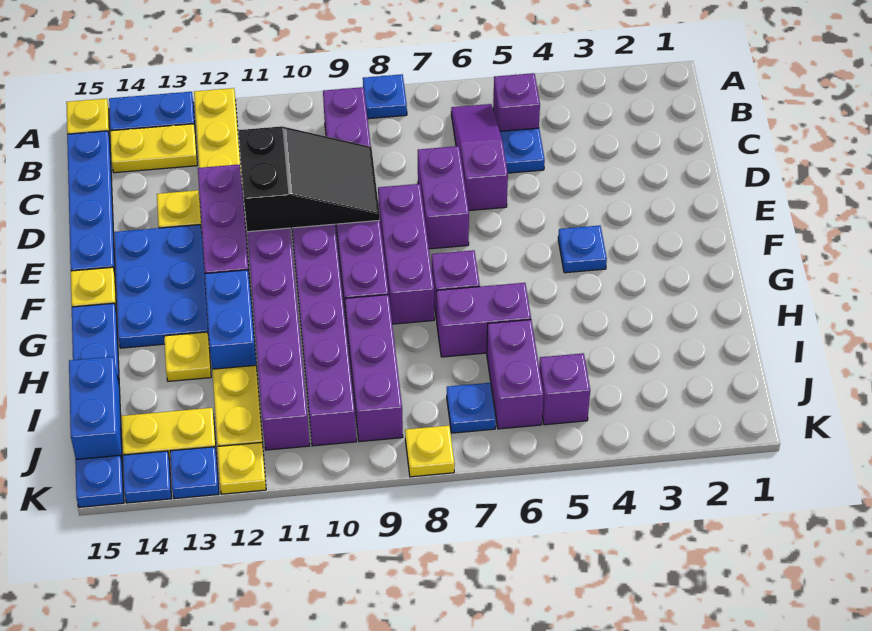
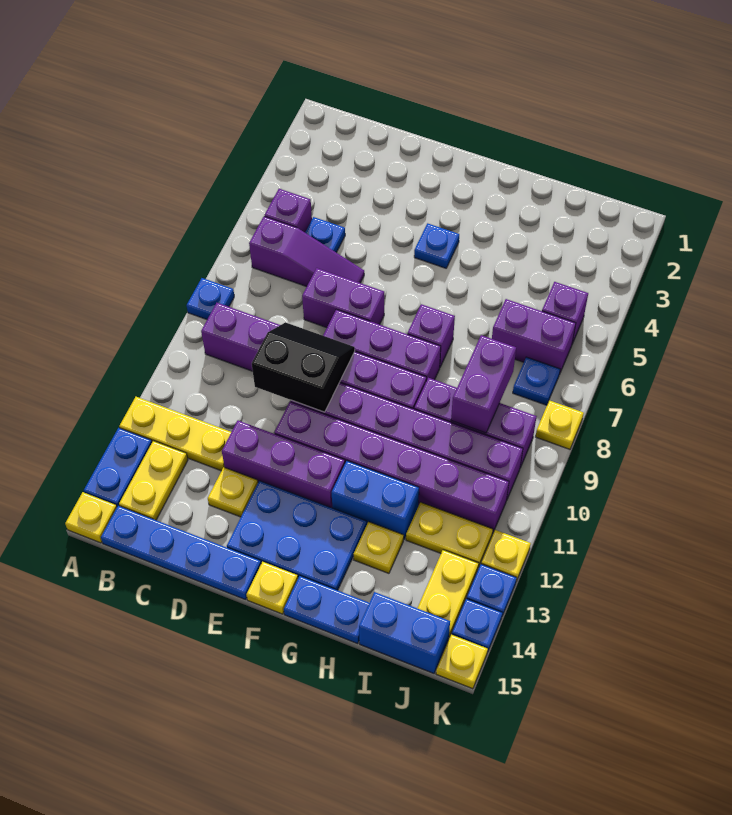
purple 1x3 slope [451,104,508,211] -> purple 1x3 slope turned to [249,216,364,287]
black 2x3 slope [238,126,380,232] -> black 2x2 slope [252,322,355,412]
purple 1x2 brick [437,283,531,357] -> purple 1x2 brick moved to [451,335,516,433]
blue 1x1 plate [75,455,124,507] -> yellow 1x1 plate [436,634,488,689]

